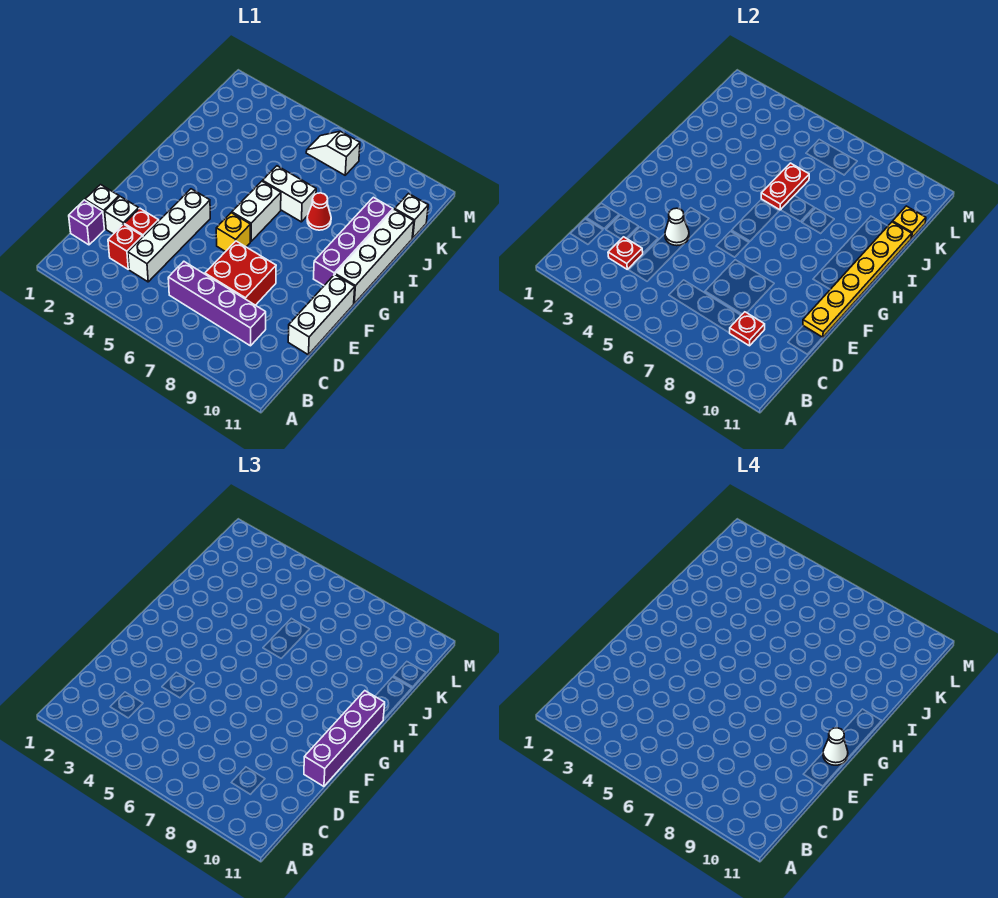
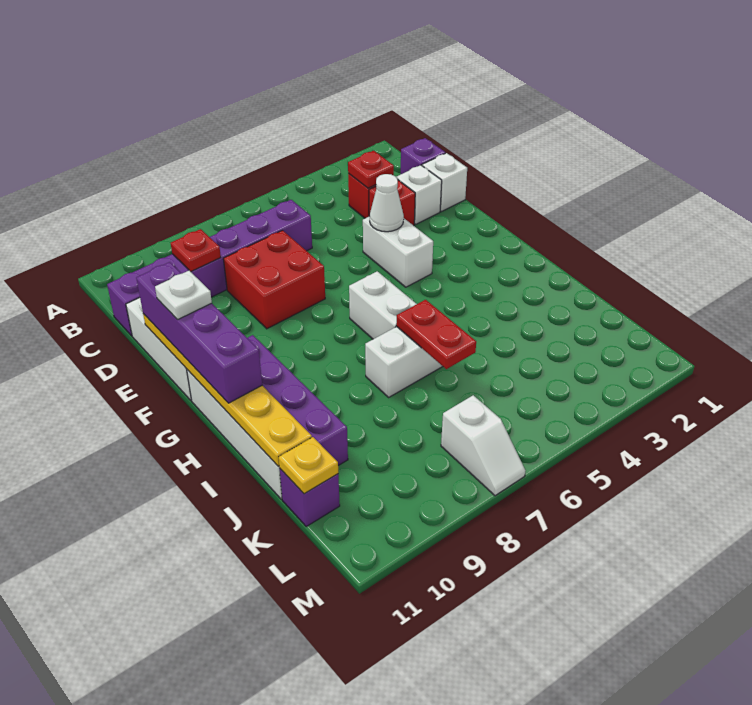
white 1x4 brick [128,189,210,282] -> white 1x2 brick [363,216,433,287]
purple 1x4 brick [168,262,266,346] -> purple 1x6 brick [107,200,312,336]
yellow 1x1 brick [216,213,250,252] -> none
white 1x1 cone [823,728,848,765] -> white 1x1 plate [155,271,212,320]
red 1x1 cone [307,193,331,230] -> none
white 1x1 brick [395,194,428,238] -> purple 1x1 brick [280,469,340,526]
white 1x2 slope [306,131,360,175] -> white 1x2 slope turned to [441,395,525,496]

